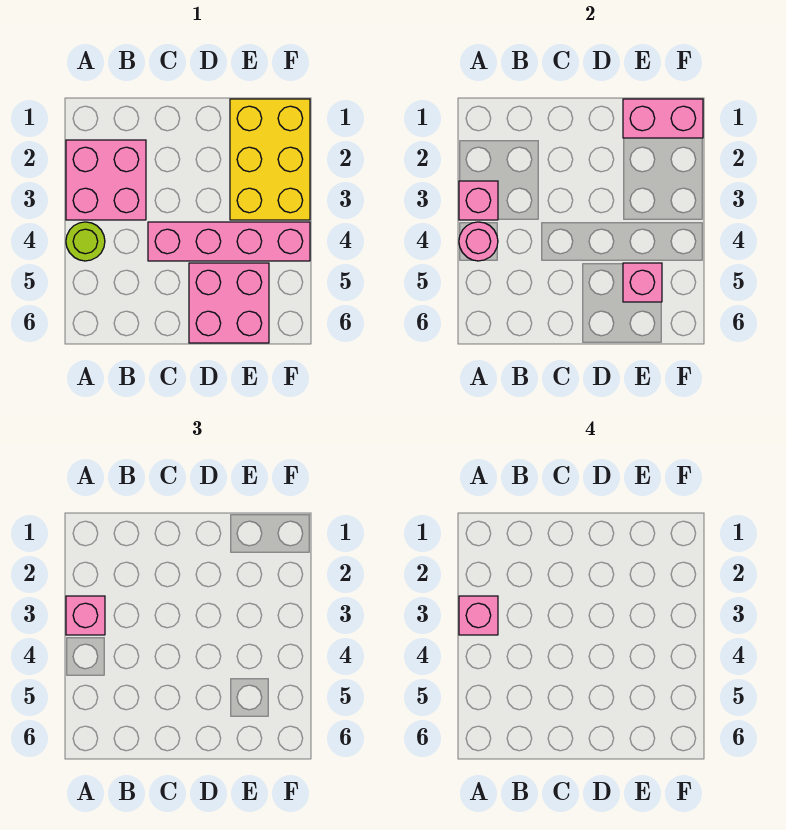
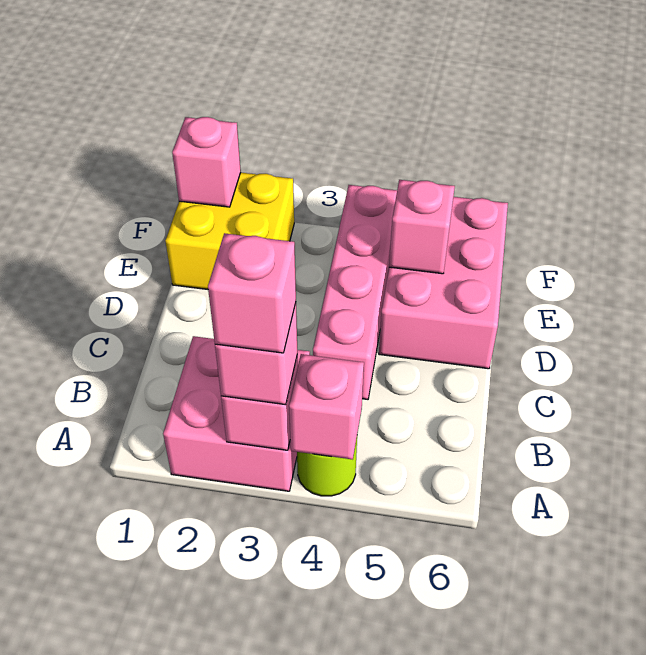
pink 1x1 round brick [459,222,498,261] -> pink 1x1 brick [289,354,364,460]
pink 2x2 brick [189,263,269,343] -> pink 2x3 brick [379,197,508,369]
yellow 2x3 brick [230,99,310,220] -> yellow 2x2 brick [165,173,294,289]
pink 1x2 brick [623,99,703,138] -> pink 1x1 brick [172,117,241,207]

